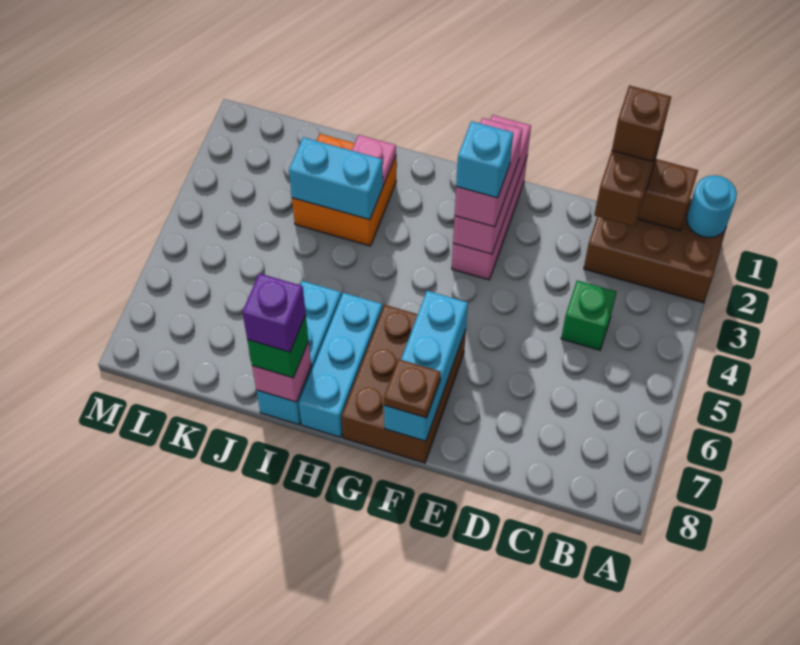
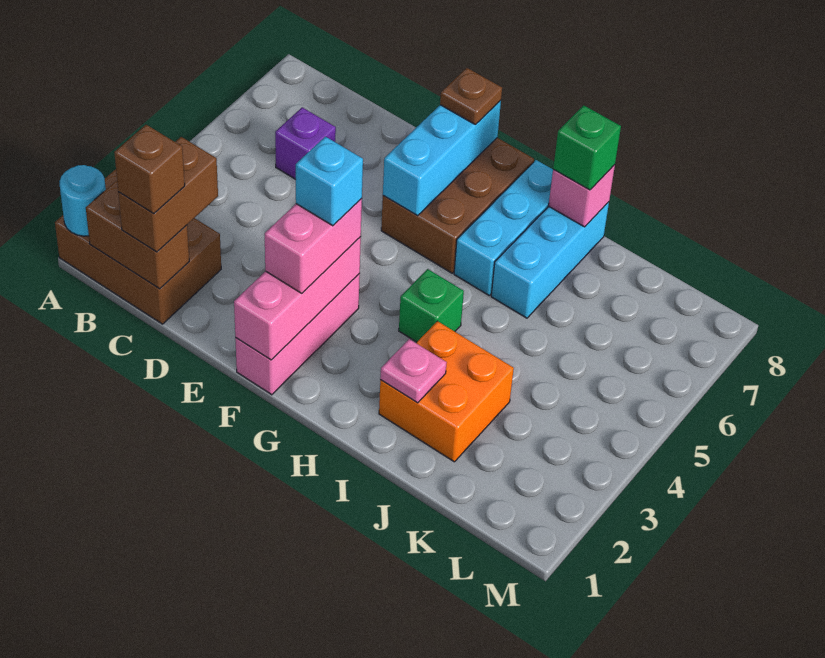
green 1x1 brick [561,281,617,350] -> green 1x1 brick moved to [399,269,464,342]
cyan 1x2 brick [289,137,383,220] -> none
purple 1x1 brick [242,273,306,352] -> purple 1x1 brick moved to [275,107,336,179]

